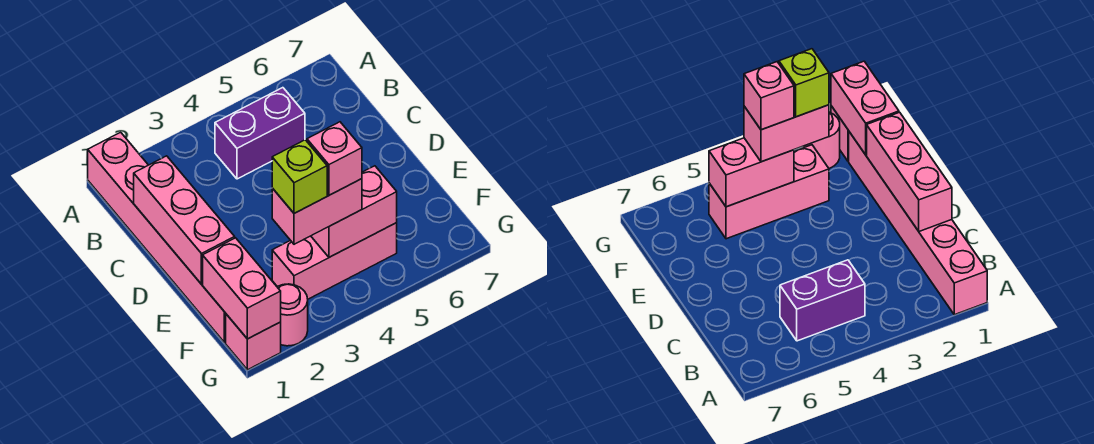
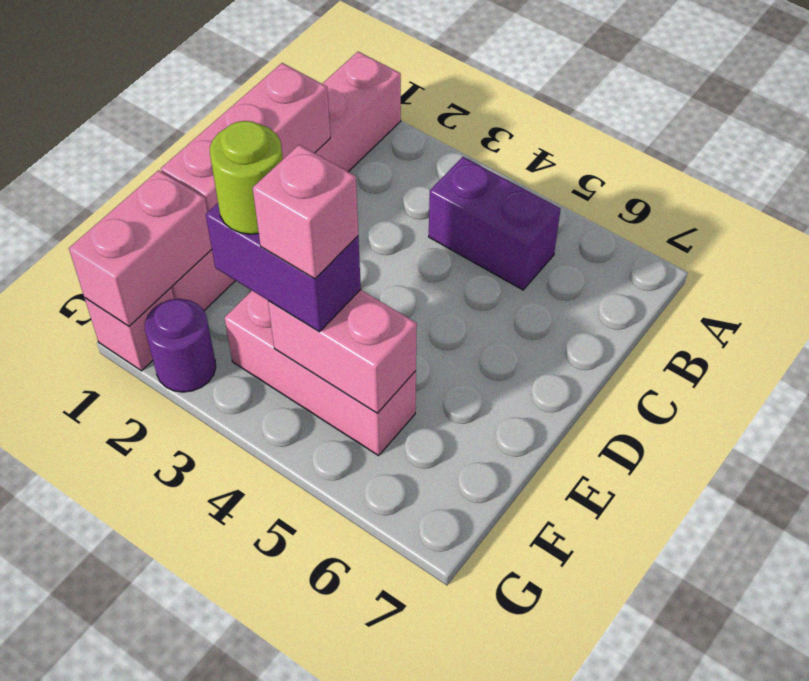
pink 1x2 brick [272,179,362,244] -> purple 1x2 brick [206,203,361,332]
lime 1x1 brick [272,140,327,213] -> lime 1x1 round brick [210,121,283,234]
pink 1x1 round brick [277,284,308,346] -> purple 1x1 round brick [145,299,216,392]

